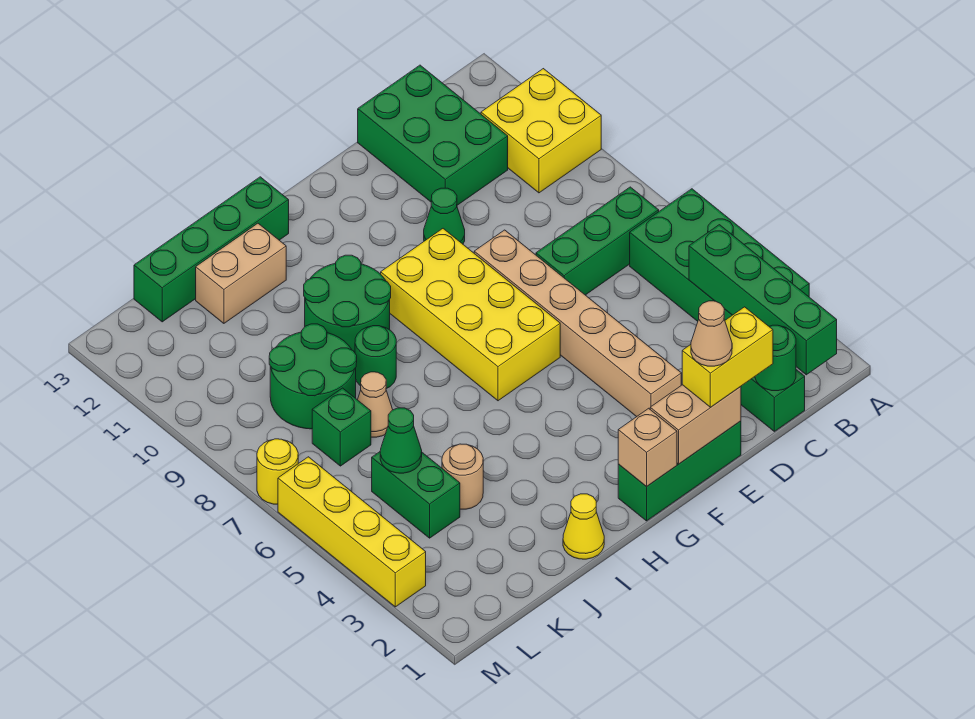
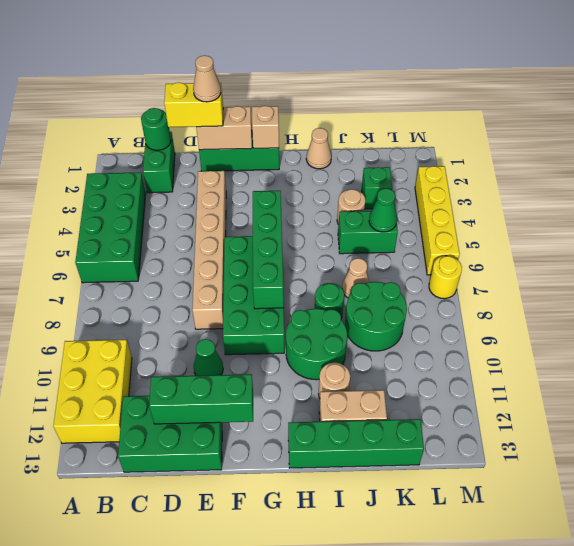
yellow 2x2 brick [481,69,601,193] -> yellow 2x3 brick [53,340,132,443]
green 1x4 brick [689,225,837,375] -> green 1x4 brick moved to [253,191,284,309]
green 1x3 brick [536,187,659,295] -> green 1x3 brick moved to [149,374,253,424]
green 2x3 brick [358,65,508,205] -> green 2x3 brick turned to [118,396,222,472]
yellow 2x4 brick [381,229,560,401] -> green 2x4 brick [223,236,284,355]
yellow 1x1 cone [563,494,604,559] -> tan 1x1 cone [306,128,331,169]
none -> tan 1x1 round brick [319,363,350,398]
green 1x2 brick [372,452,460,538] -> green 1x2 brick turned to [338,211,398,254]
green 1x1 brick [312,388,371,466] -> green 1x1 brick moved to [362,167,392,209]

